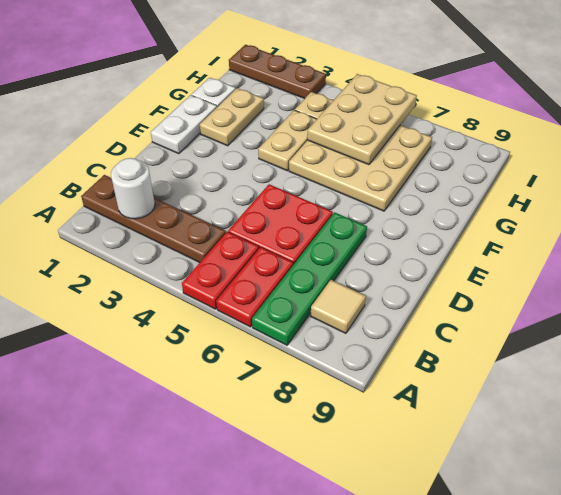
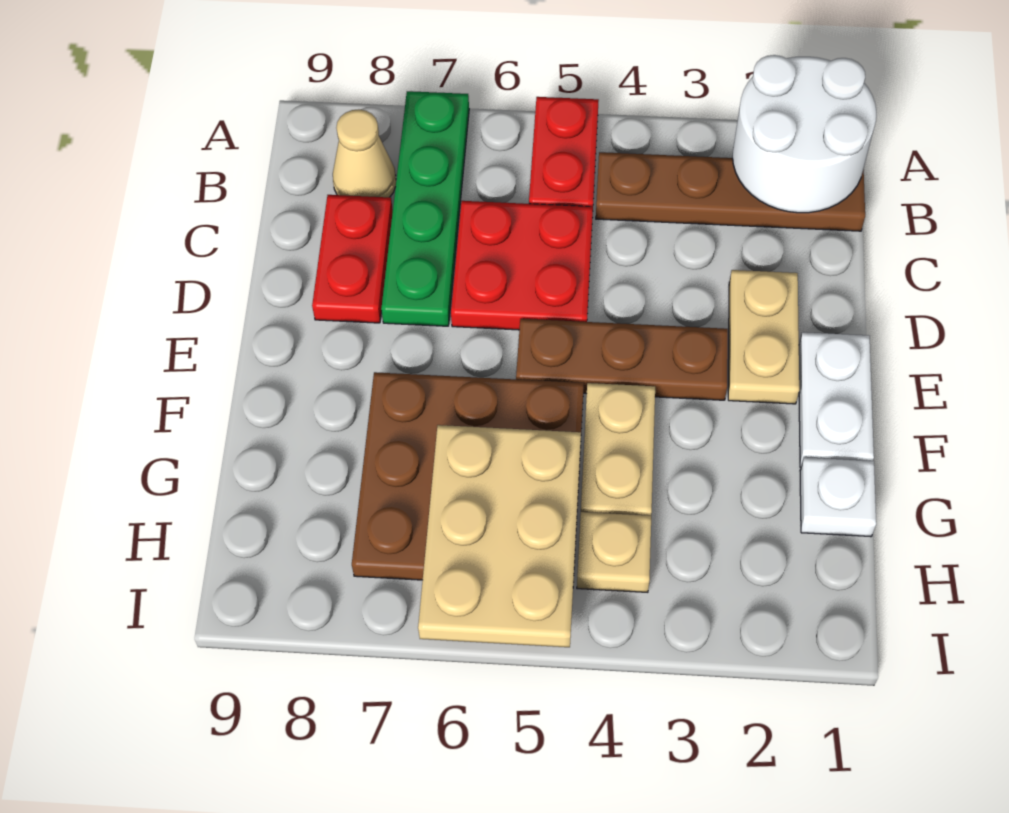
red 1x2 plate [216,247,293,327] -> red 1x2 plate moved to [312,195,393,323]
white 1x1 round brick [111,158,155,219] -> white 2x2 round brick [733,55,876,213]
tan 1x1 tile [311,280,366,333] -> tan 1x1 cone [333,109,396,197]
tan 1x2 plate [200,88,264,146] -> tan 1x2 plate moved to [728,270,799,404]
tan 3x3 plate [289,125,432,211] -> brown 3x3 plate [352,372,584,582]
brown 1x3 plate [229,45,326,99] -> brown 1x3 plate moved to [516,319,728,400]

